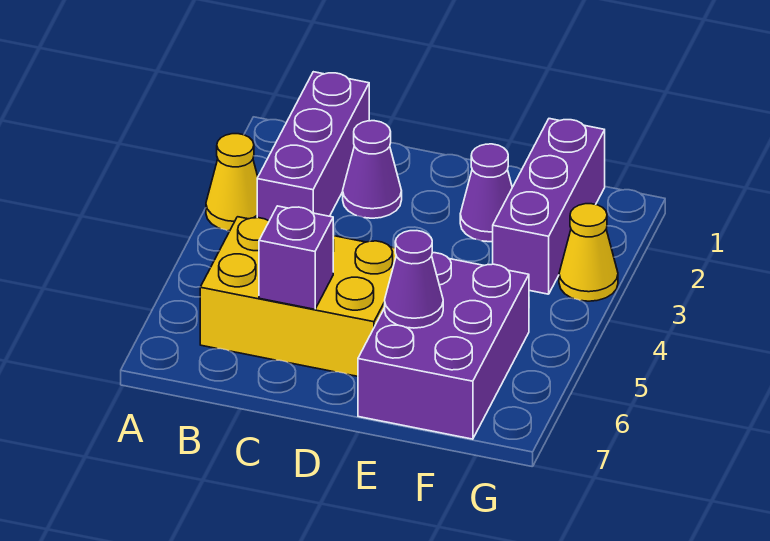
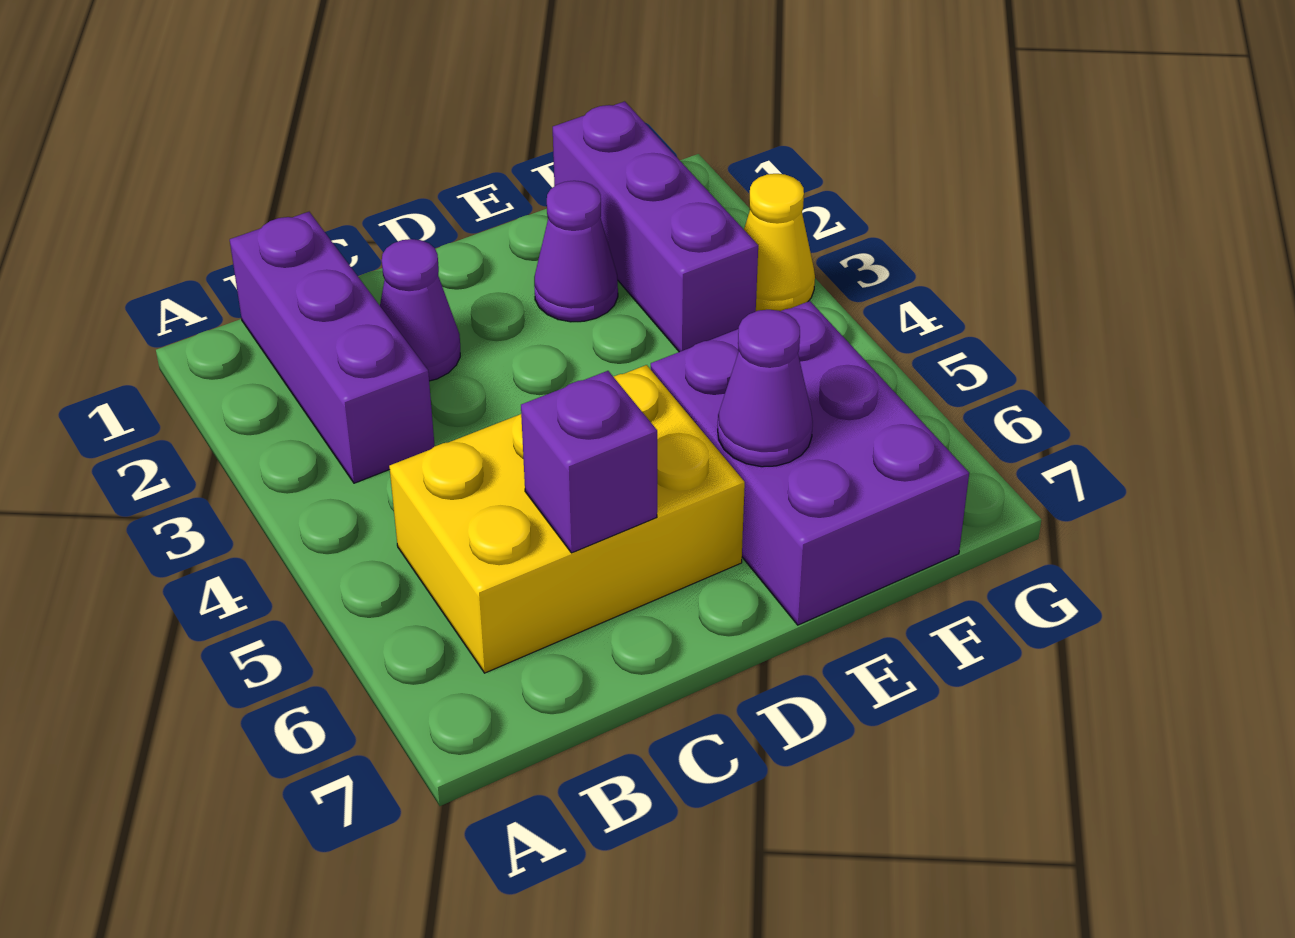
yellow 1x1 cone [206,134,258,231] -> none

